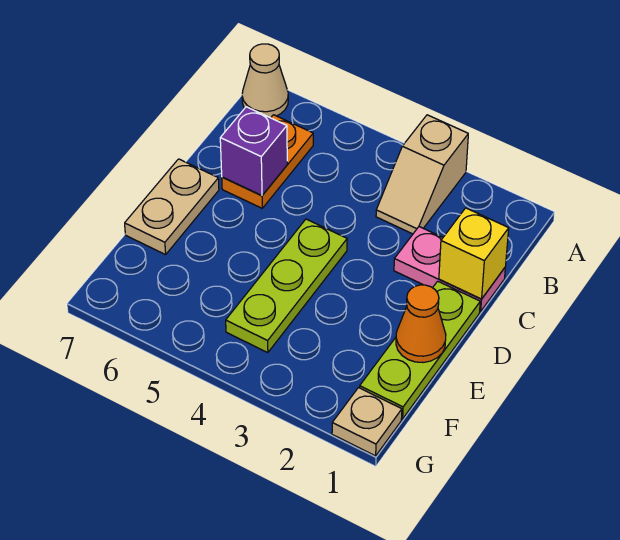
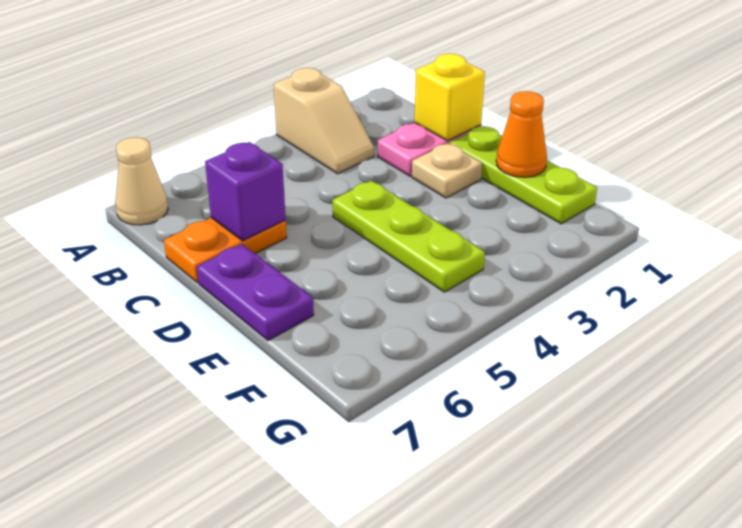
orange 1x2 plate [222,115,313,208] -> orange 1x2 plate turned to [164,218,287,282]
tan 1x2 plate [125,159,219,255] -> purple 1x2 plate [197,244,314,341]
tan 1x1 plate [332,388,402,456] -> tan 1x1 plate moved to [412,143,482,198]

